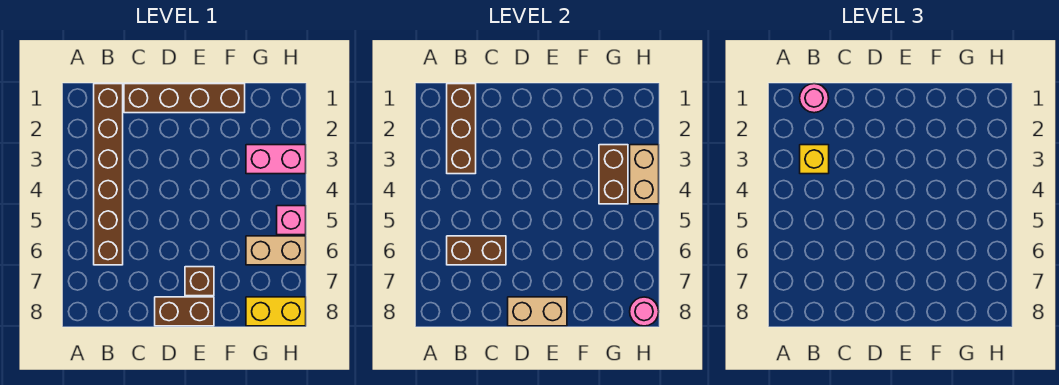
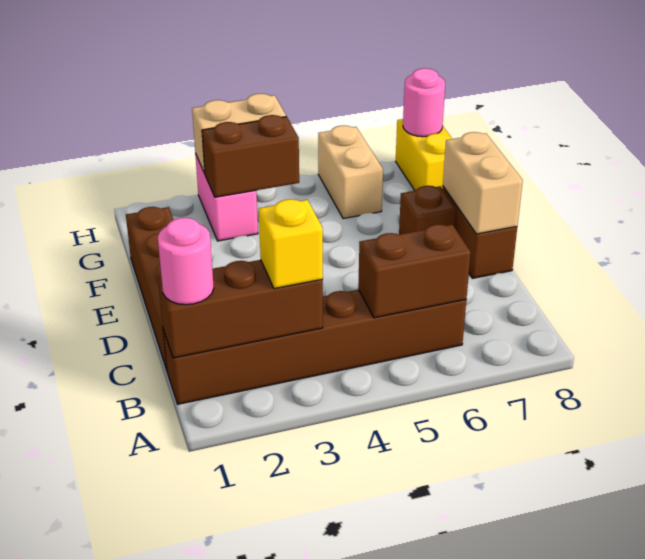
brown 1x2 brick [447,236,506,265] -> brown 1x2 brick turned to [358,224,471,318]
pink 1x1 brick [277,206,306,235] -> none

